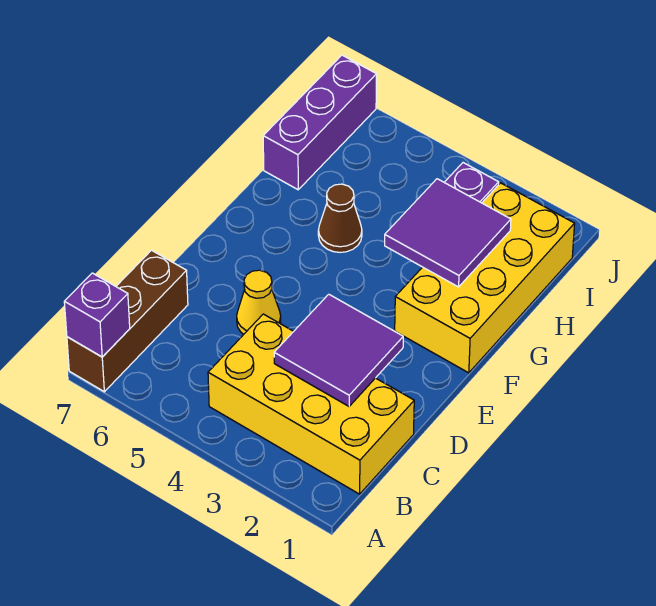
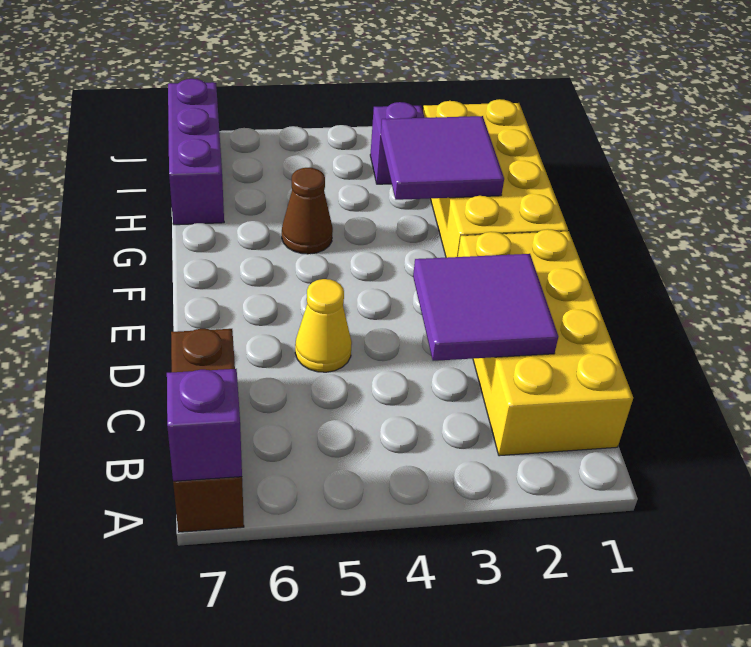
yellow 2x4 brick [208,314,414,494] -> yellow 2x4 brick turned to [458,229,633,456]

